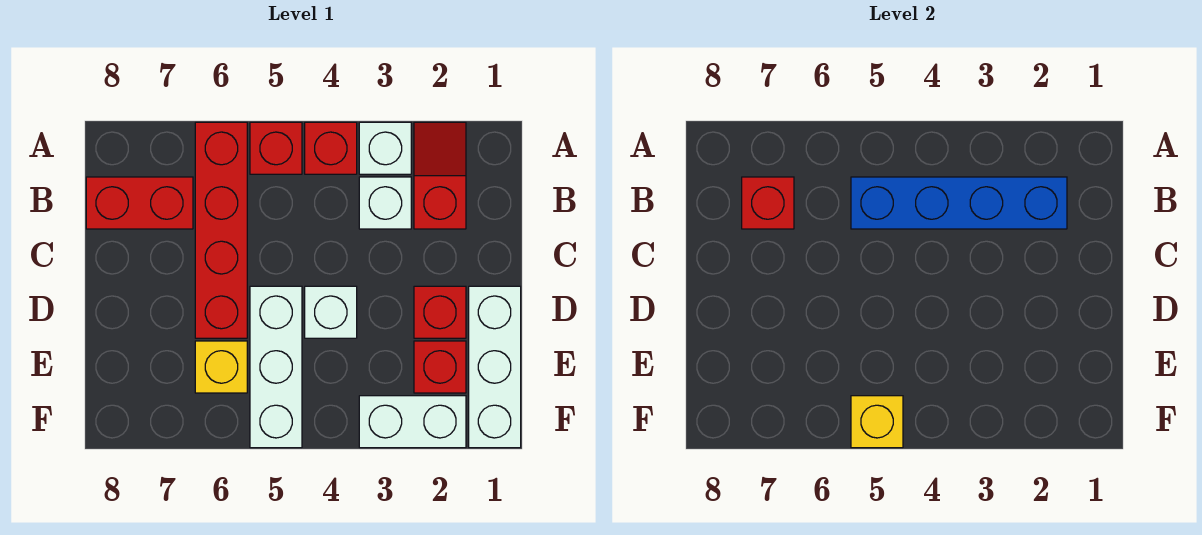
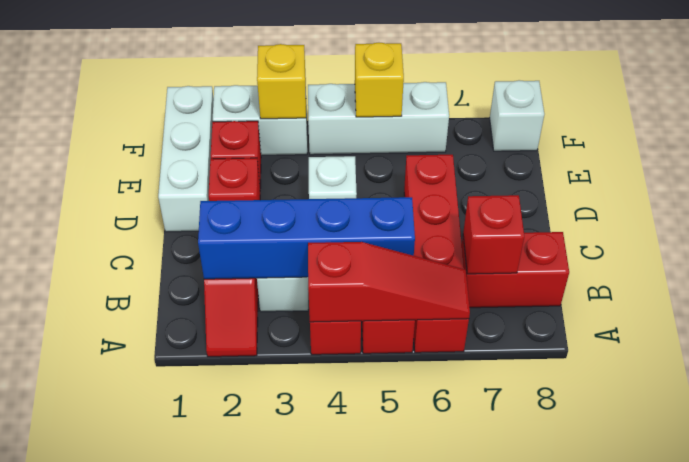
white 1x1 brick [359,122,411,174] -> white 1x1 brick moved to [490,80,544,151]
none -> red 1x3 slope [308,242,470,322]
white 1x3 brick [250,286,302,448] -> white 1x3 brick turned to [308,82,449,155]
yellow 1x1 brick [195,341,247,393] -> yellow 1x1 brick moved to [257,44,306,119]

